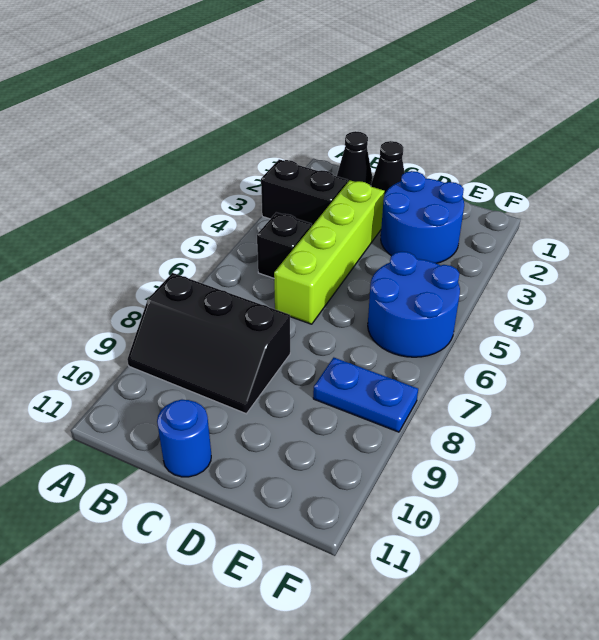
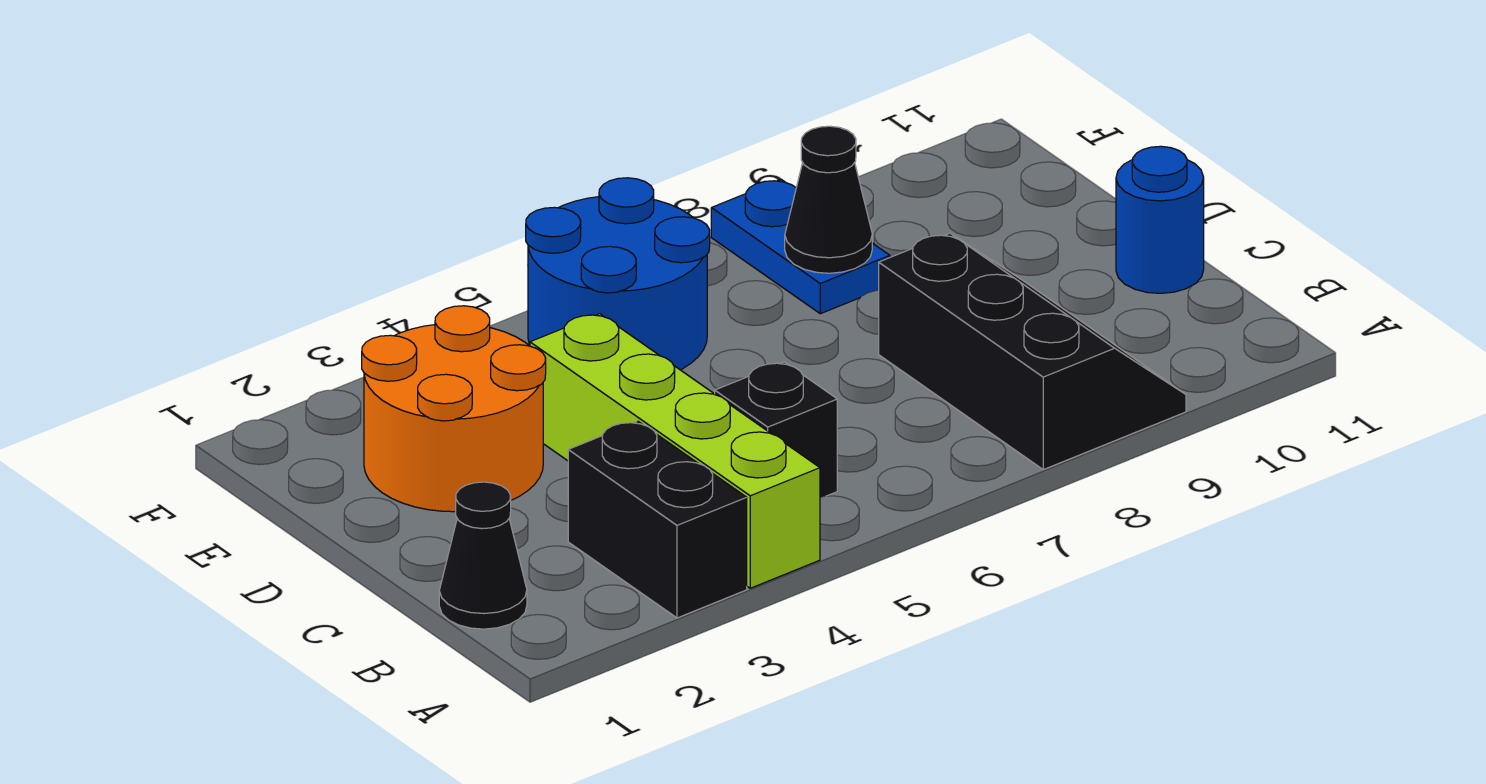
black 1x1 cone [371,141,405,195] -> black 1x1 cone moved to [785,126,872,273]
lime 1x4 brick [274,180,385,324] -> lime 1x4 brick turned to [530,314,820,588]
blue 2x2 round brick [381,171,464,263] -> orange 2x2 round brick [362,306,546,512]

